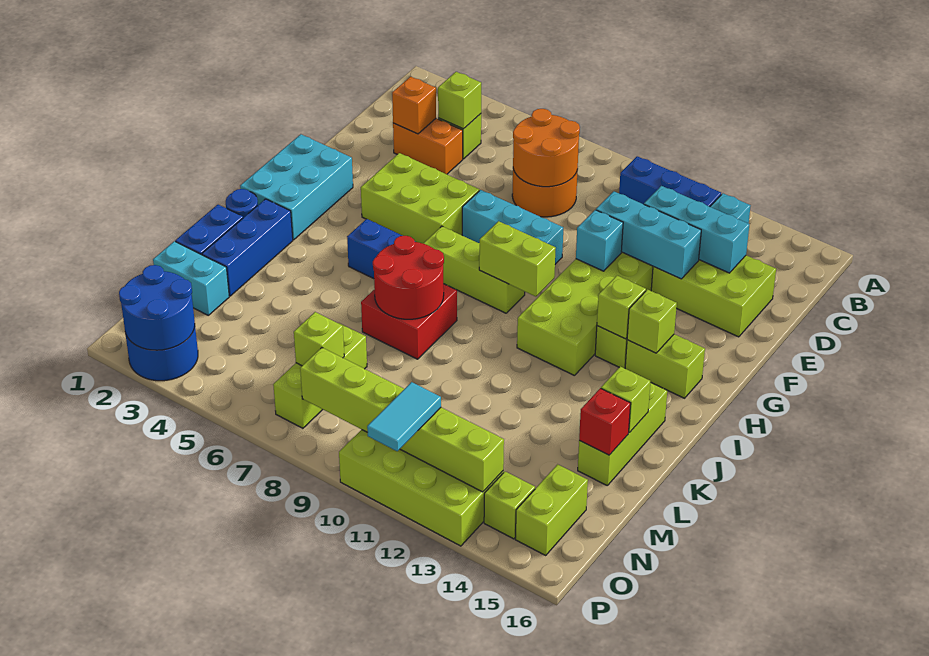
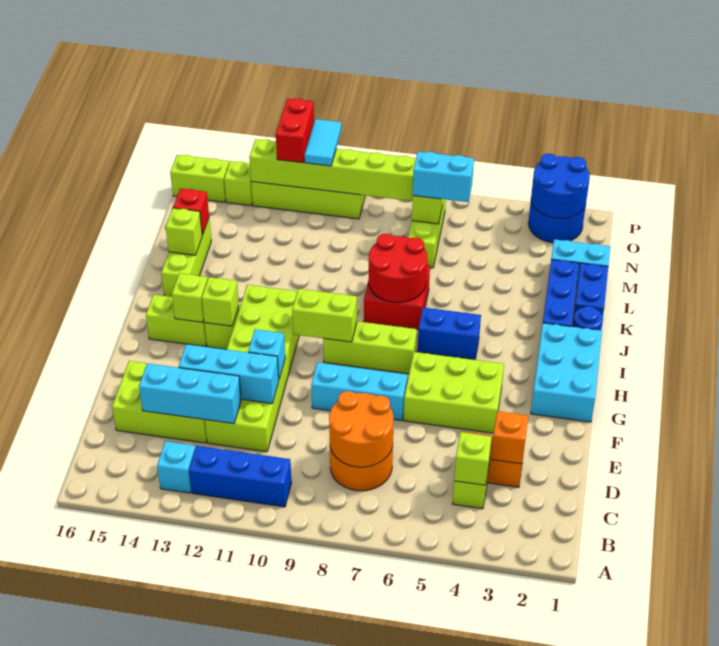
none -> cyan 1x2 brick [413,152,474,202]
lime 1x2 brick [515,464,588,555] -> lime 1x2 brick turned to [170,155,229,202]
none -> red 1x2 brick [276,99,314,163]

